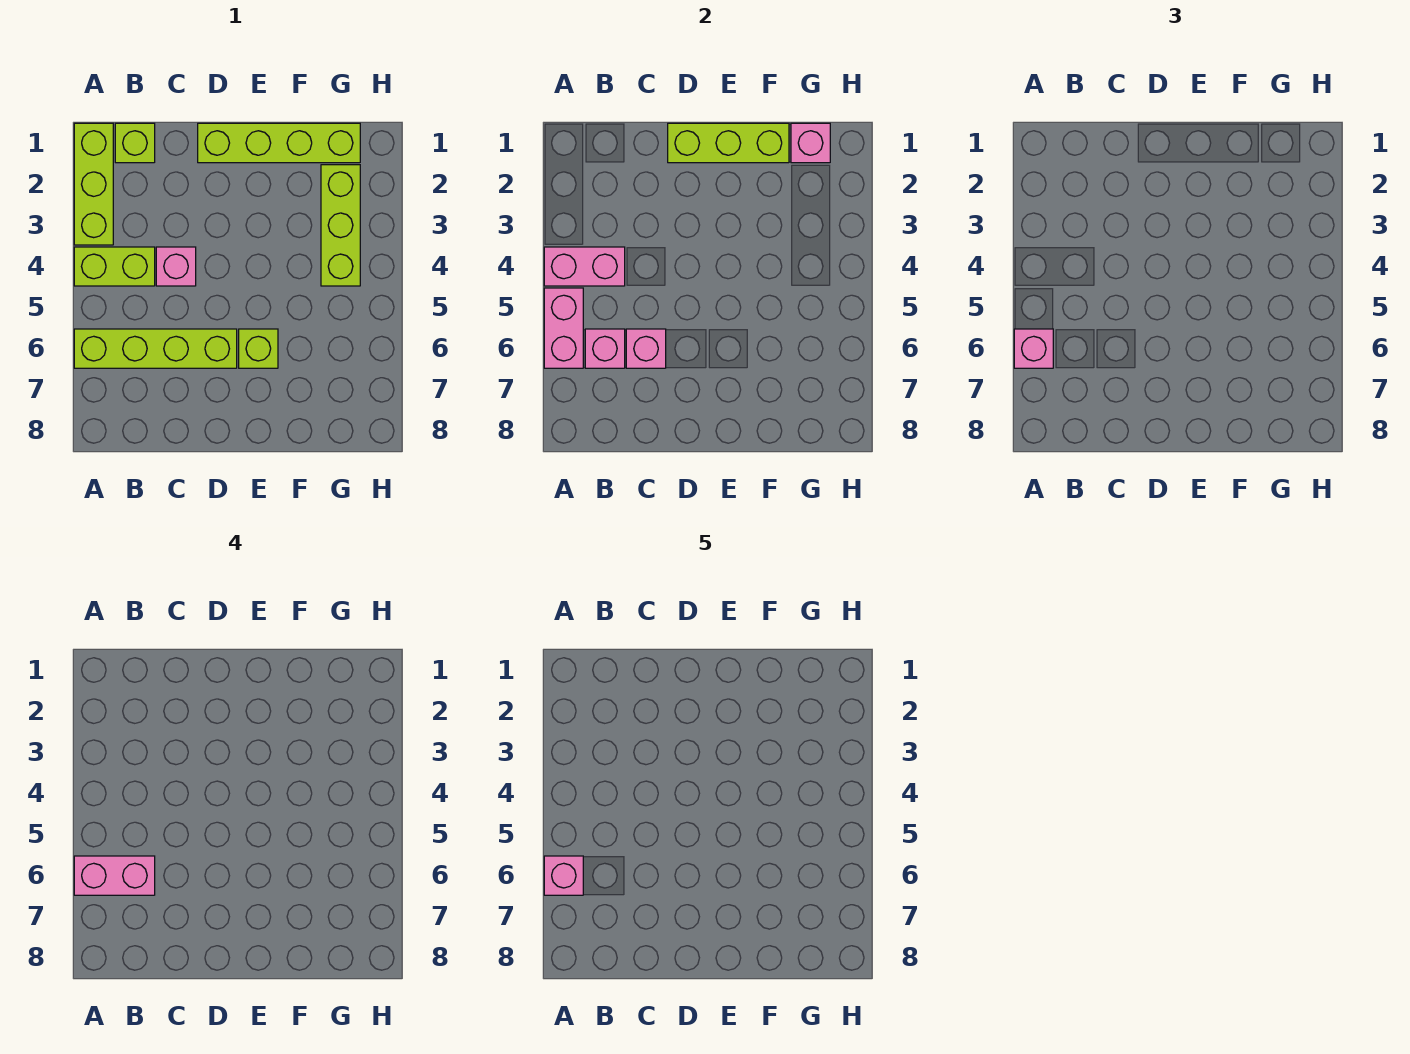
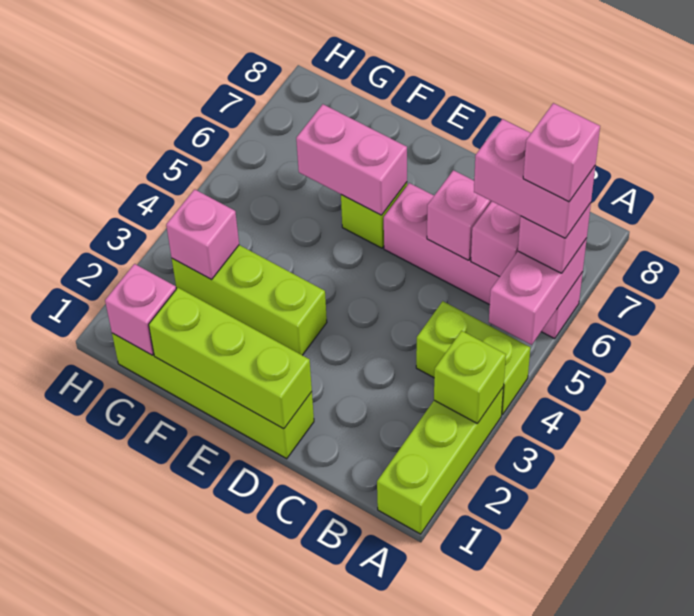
pink 1x2 brick [544,247,625,286] -> pink 1x2 brick moved to [296,104,407,215]
lime 1x4 brick [74,329,237,368] -> pink 1x4 brick [384,183,583,339]
lime 1x1 brick [115,123,155,163] -> lime 1x1 brick moved to [434,331,506,424]
pink 1x1 brick [156,247,196,286] -> pink 1x1 brick moved to [166,189,239,280]
lime 1x3 brick [321,165,360,286] -> lime 1x3 brick turned to [172,245,327,355]

